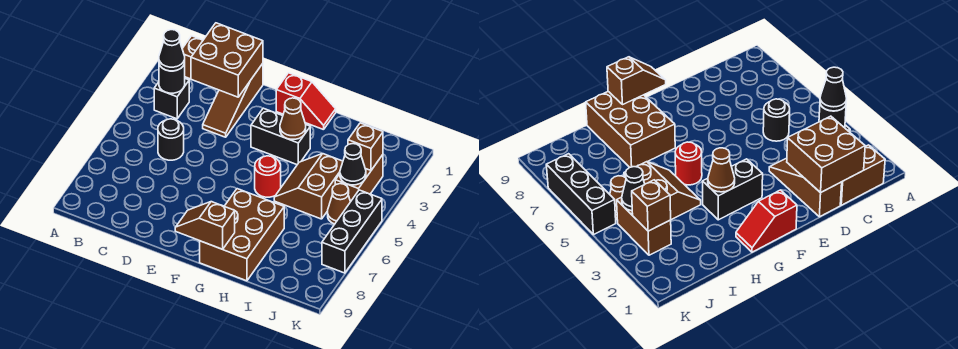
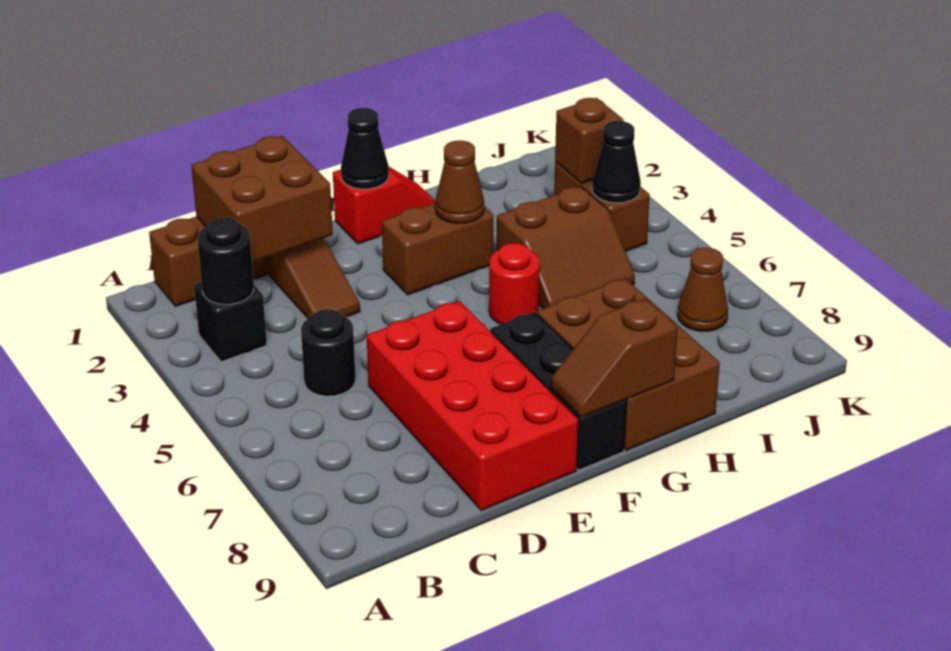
black 1x1 cone [159,30,185,71] -> black 1x1 cone moved to [341,108,389,189]
none -> red 2x4 brick [367,301,579,510]
black 1x2 brick [251,108,310,165] -> brown 1x2 brick [382,203,493,295]
brown 2x2 slope [274,154,343,219] -> brown 2x2 slope turned to [497,186,635,309]
brown 1x1 cone [328,184,350,224] -> brown 1x1 cone moved to [677,248,728,331]
black 1x3 brick [322,190,382,273] -> black 1x3 brick moved to [490,312,627,470]

